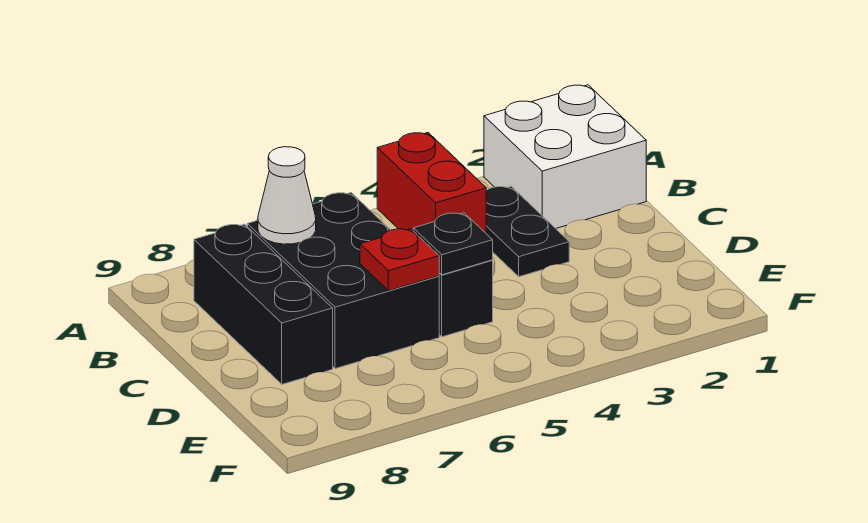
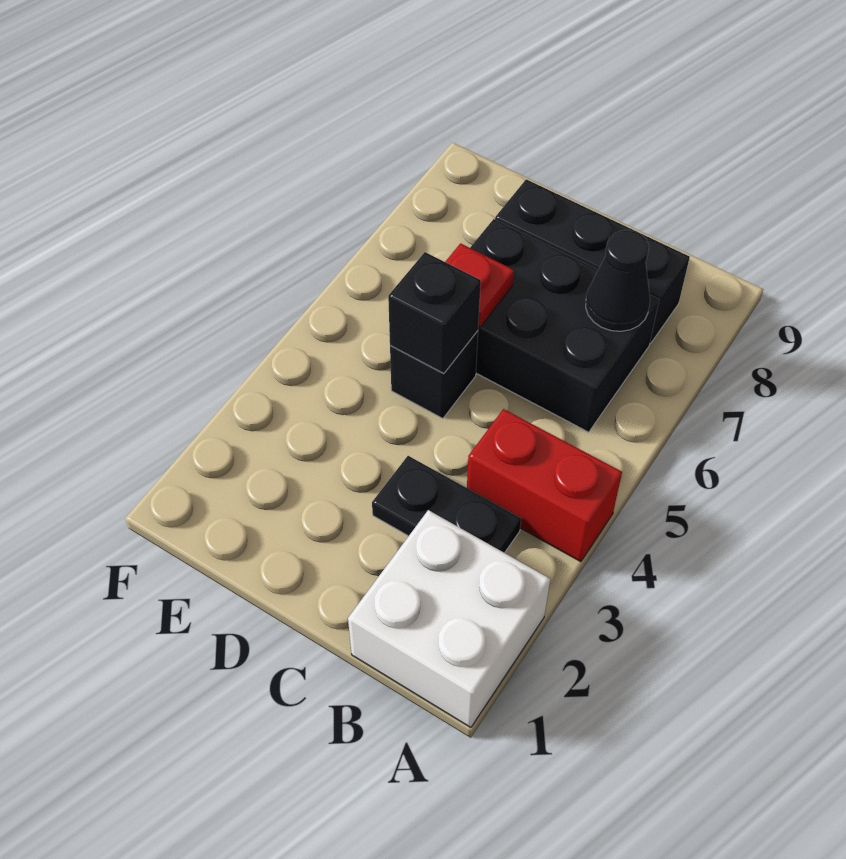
white 1x1 cone [258,147,316,244] -> black 1x1 cone [586,230,650,331]
black 1x1 plate [413,213,493,275] -> black 1x1 brick [388,252,481,374]

